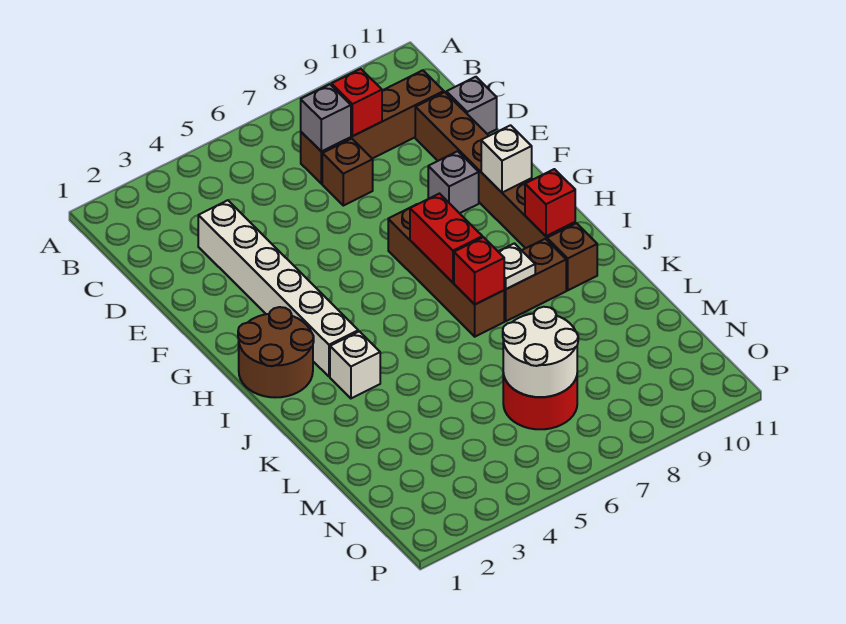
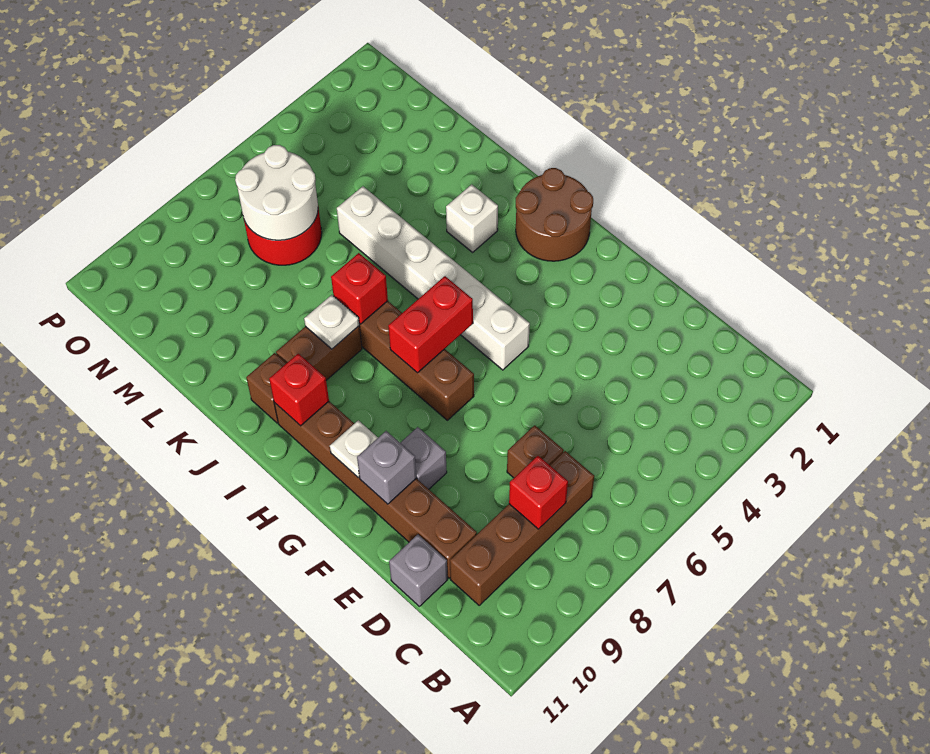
grey 1x1 brick [301,84,351,152] -> grey 1x1 brick moved to [357,431,416,504]
white 1x6 brick [198,200,358,377] -> white 1x6 brick moved to [337,186,530,370]
white 1x1 brick [481,125,532,193] -> white 1x1 plate [330,420,378,478]
red 1x2 brick [410,194,482,282] -> red 1x2 brick turned to [388,276,473,373]

